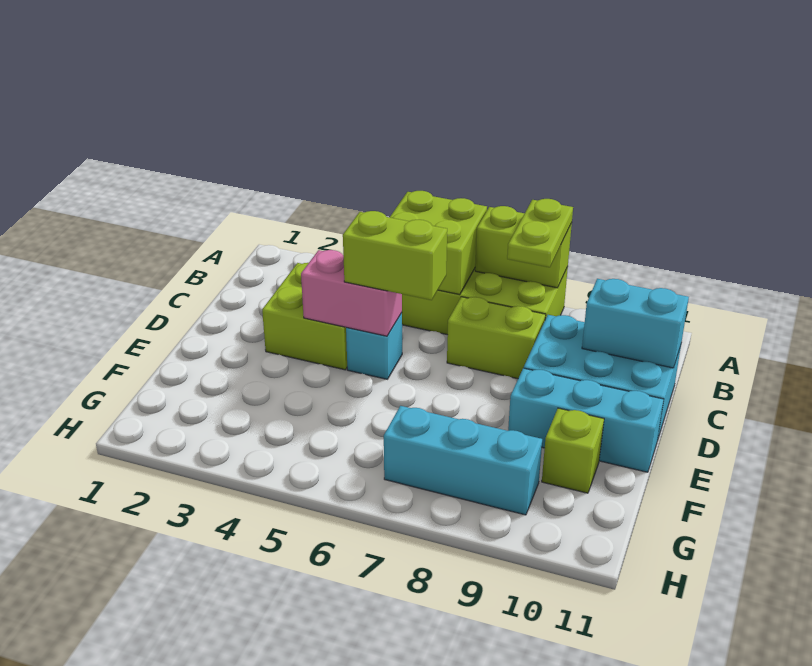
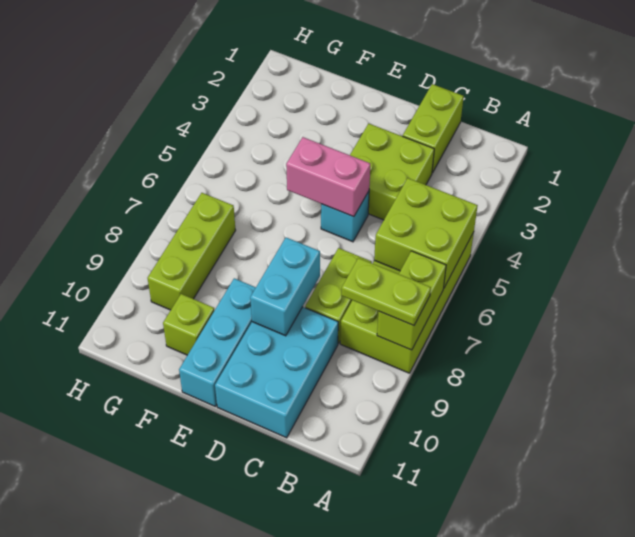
cyan 1x2 brick [582,279,689,368] -> cyan 1x2 brick moved to [250,237,320,336]
pink 1x2 brick [301,250,402,336] -> pink 1x2 brick turned to [286,137,370,217]
lime 1x2 brick [343,211,447,300] -> lime 1x2 brick moved to [403,84,464,173]
cyan 1x3 brick [384,406,542,515] -> lime 1x3 brick [148,193,236,310]

